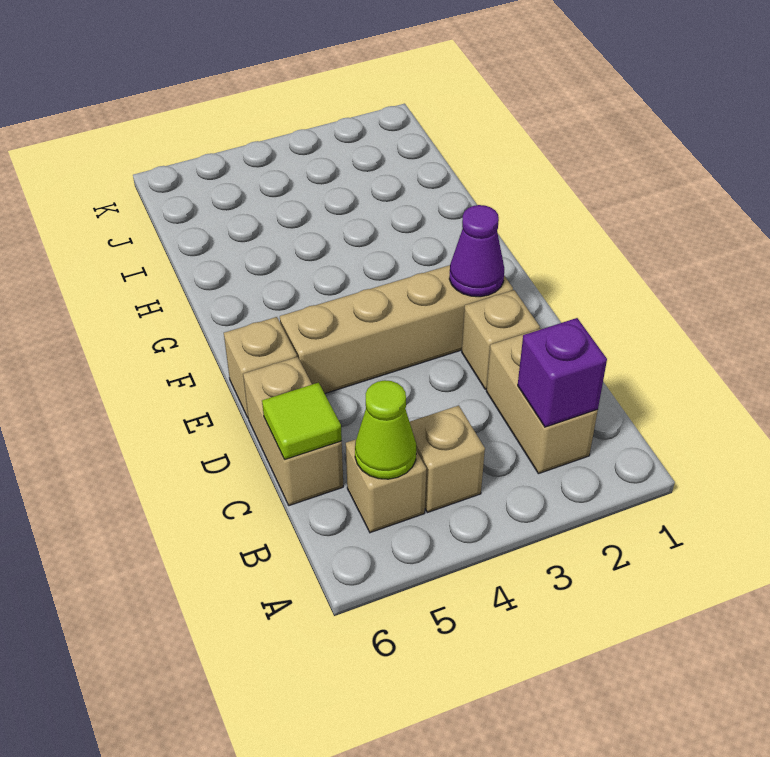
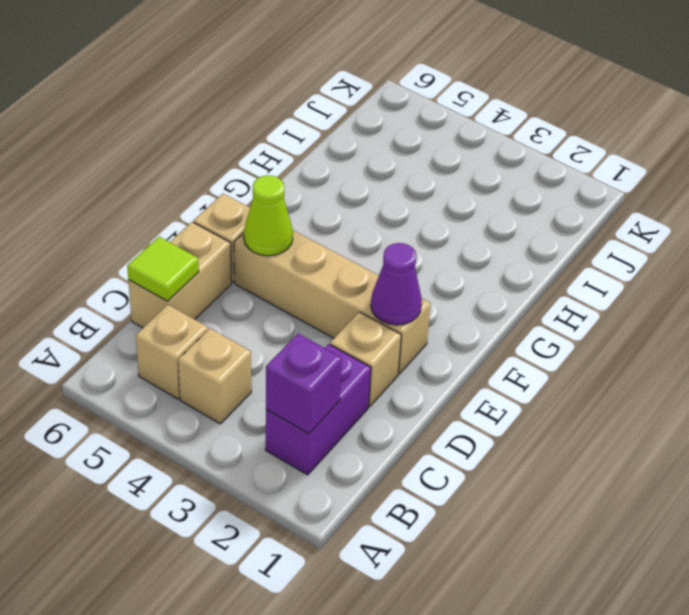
tan 1x2 brick [486,329,598,474] -> purple 1x2 brick [266,344,371,475]
lime 1x1 cone [355,380,416,479] -> lime 1x1 cone moved to [244,175,293,256]

